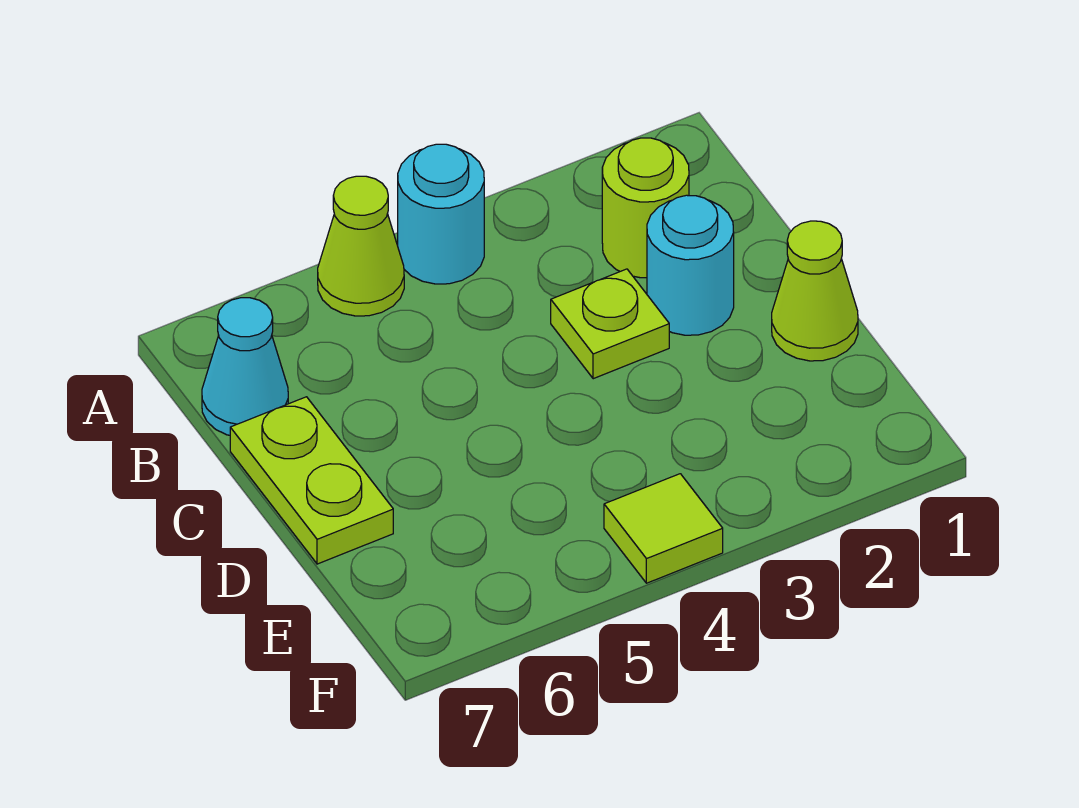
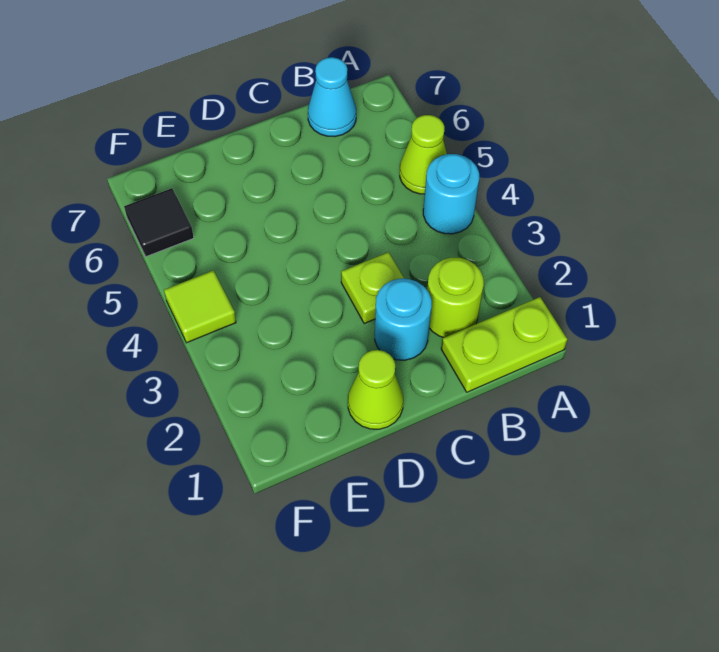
lime 1x2 plate [230,397,393,564] -> lime 1x2 plate moved to [441,297,567,392]
none -> black 1x1 tile [124,188,194,257]

